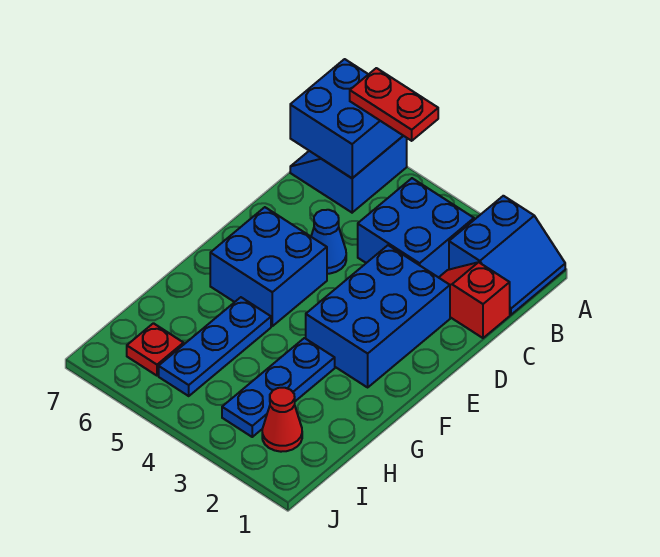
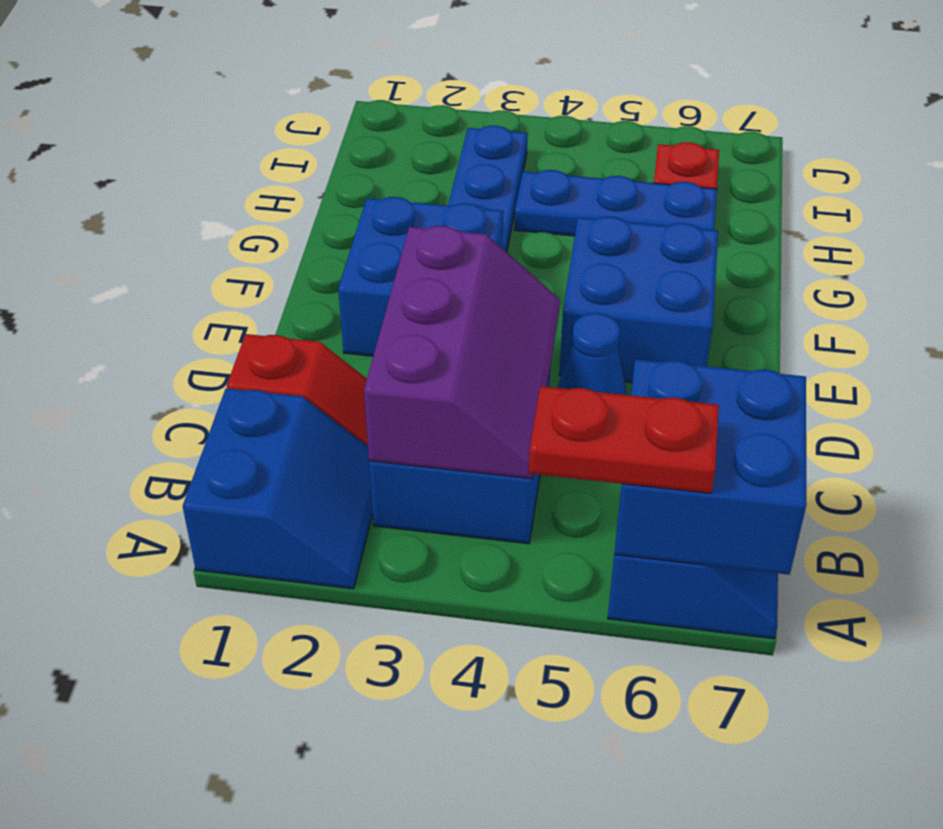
blue 2x2 slope [449,196,565,315] -> blue 2x2 slope turned to [183,388,373,589]
none -> purple 2x3 slope [364,226,560,479]
blue 2x3 brick [306,245,450,387] -> blue 2x2 brick [338,197,503,356]
blue 1x3 plate [159,297,271,396] -> blue 1x3 plate turned to [514,170,717,236]
red 1x1 cone [262,388,302,452] -> none

